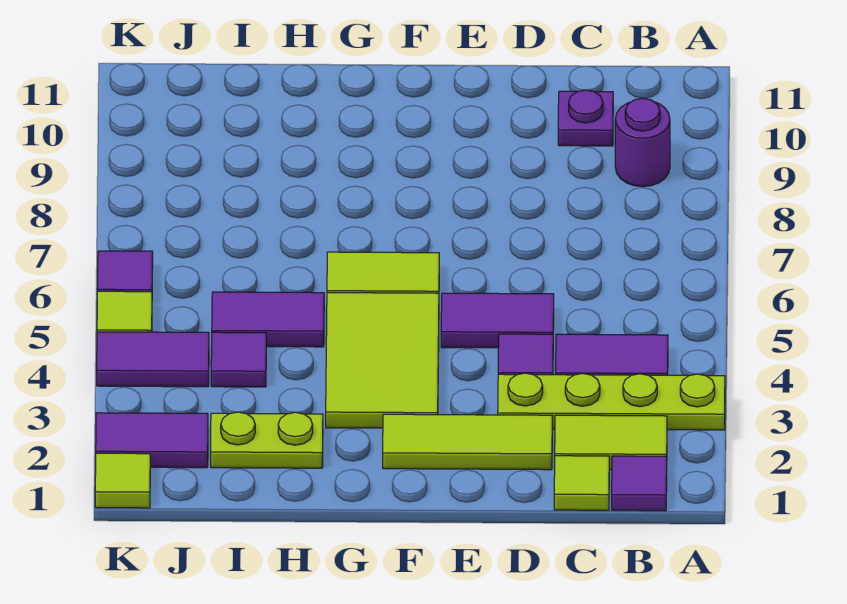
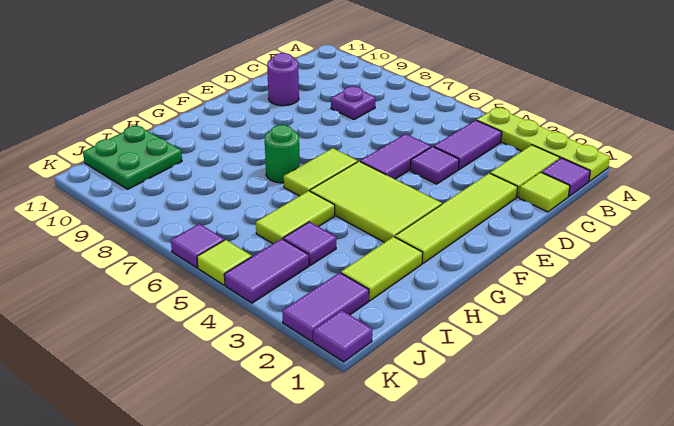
lime 1x4 plate [498,373,725,430] -> lime 1x4 plate turned to [477,108,610,182]
purple 1x1 round brick [615,98,670,187] -> purple 1x1 round brick moved to [267,53,299,106]
purple 1x1 plate [558,90,613,146] -> purple 1x1 plate moved to [331,86,375,119]
lime 1x3 tile [383,414,552,470] -> lime 1x4 tile [395,173,518,263]
none -> green 1x1 round brick [265,125,300,183]
lime 1x2 plate [211,412,323,468] -> lime 1x2 tile [341,237,423,301]
purple 1x2 tile [212,292,324,347] -> lime 1x2 tile [256,191,335,244]
none -> green 2x2 plate [83,125,182,189]
lime 1x1 tile [95,453,150,508] -> purple 1x1 tile [313,310,372,362]

